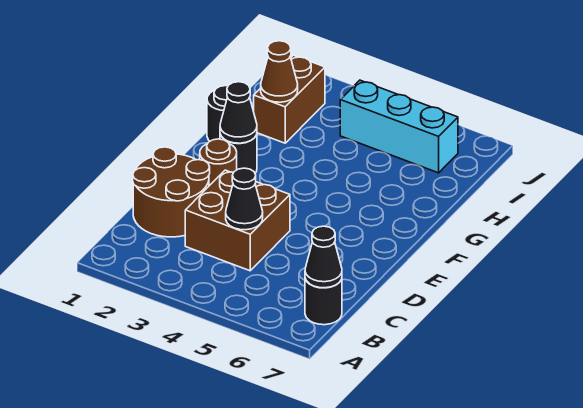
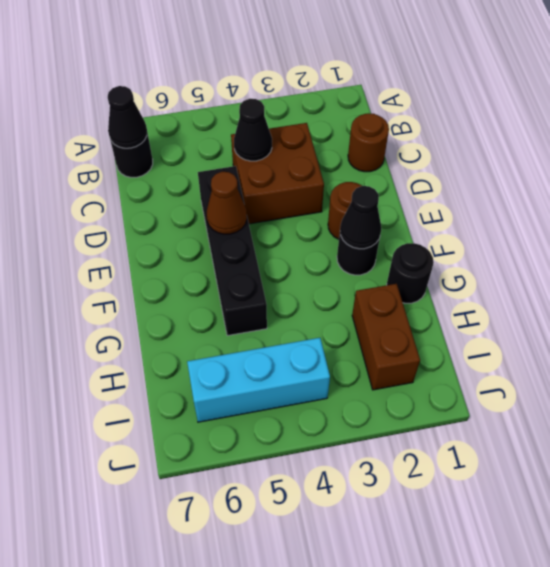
brown 2x2 round brick [133,147,210,237] -> brown 1x1 round brick [348,113,389,172]
none -> black 1x4 brick [198,166,267,336]
brown 1x1 cone [261,41,298,102] -> brown 1x1 cone moved to [207,172,247,234]

